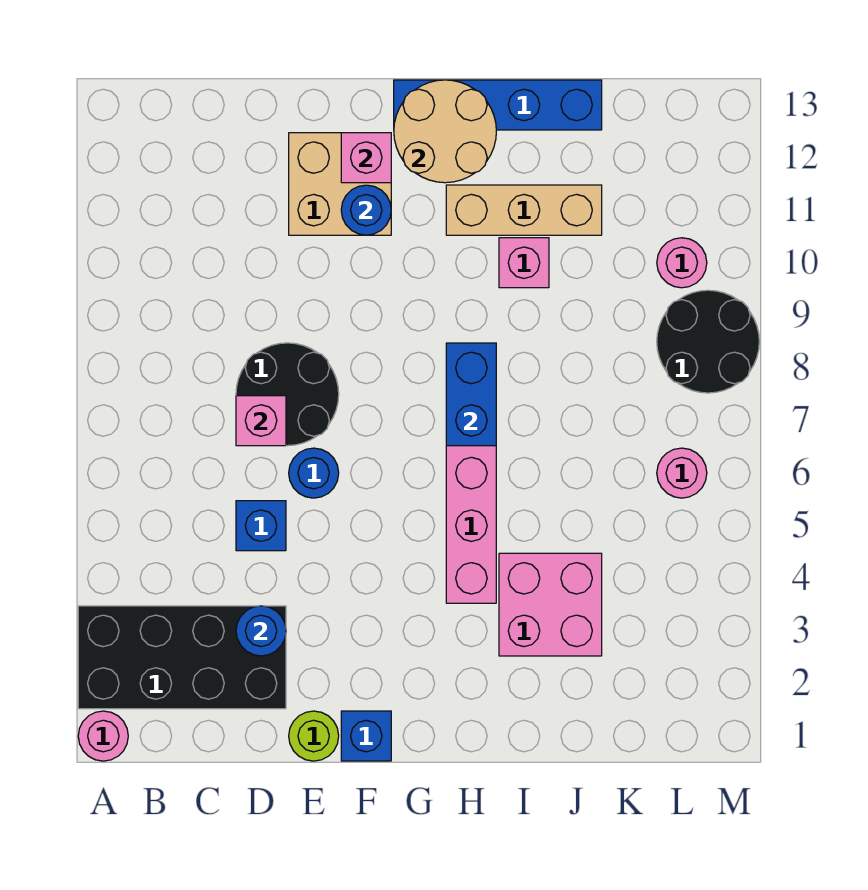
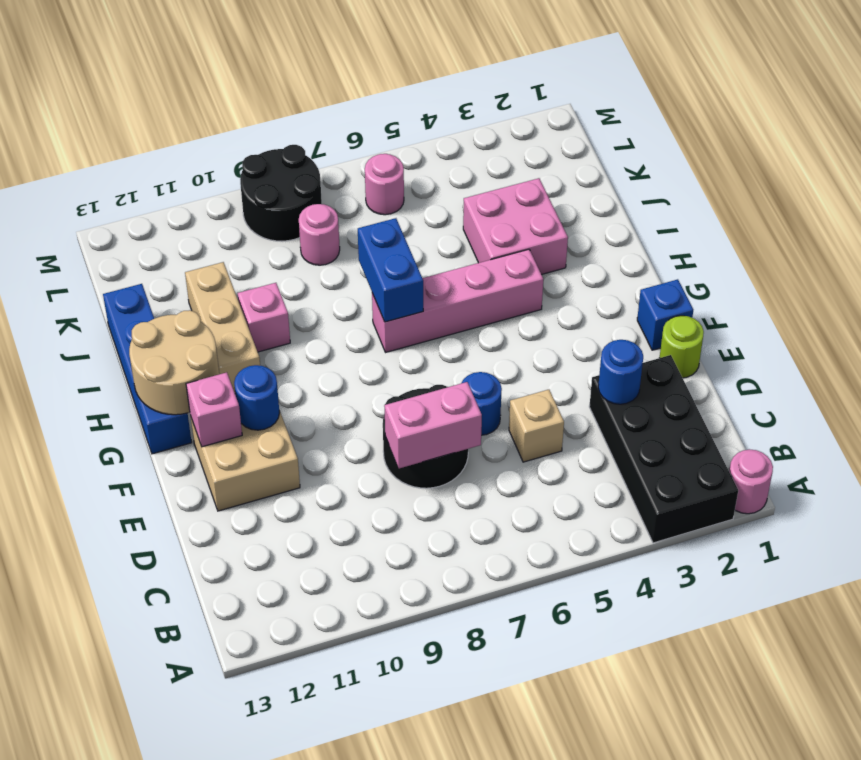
blue 1x1 brick [236,501,286,551] -> tan 1x1 brick [509,390,564,462]
pink 1x1 brick [236,396,286,446] -> pink 1x2 brick [384,382,482,468]
blue 1x2 brick [446,343,496,446] -> blue 1x2 brick turned to [358,218,423,322]
pink 1x1 round brick [657,238,707,288] -> pink 1x1 round brick moved to [299,204,340,265]

